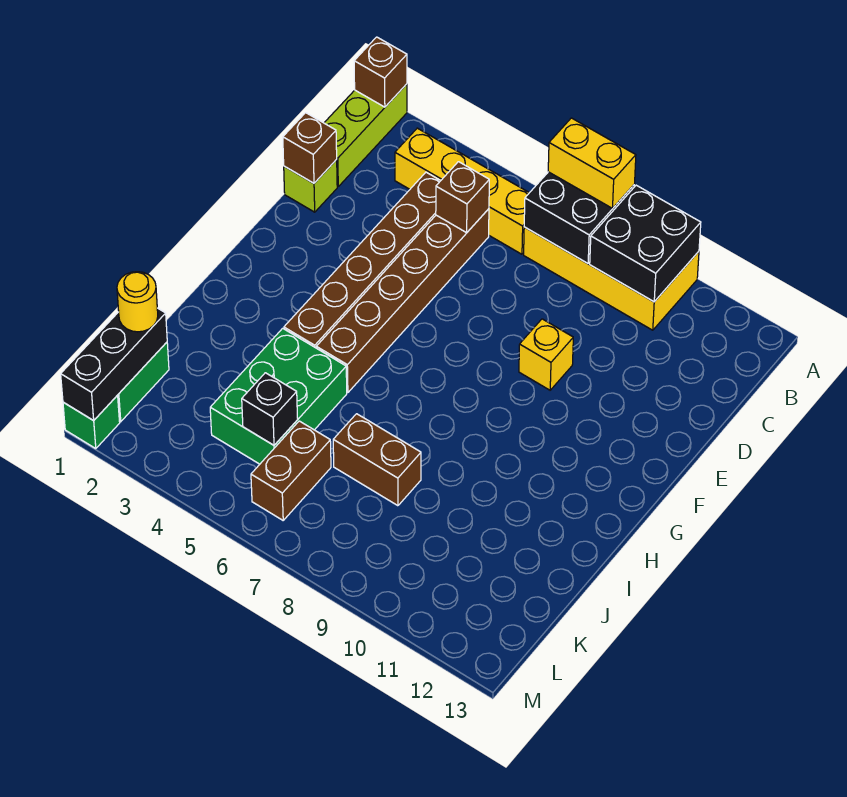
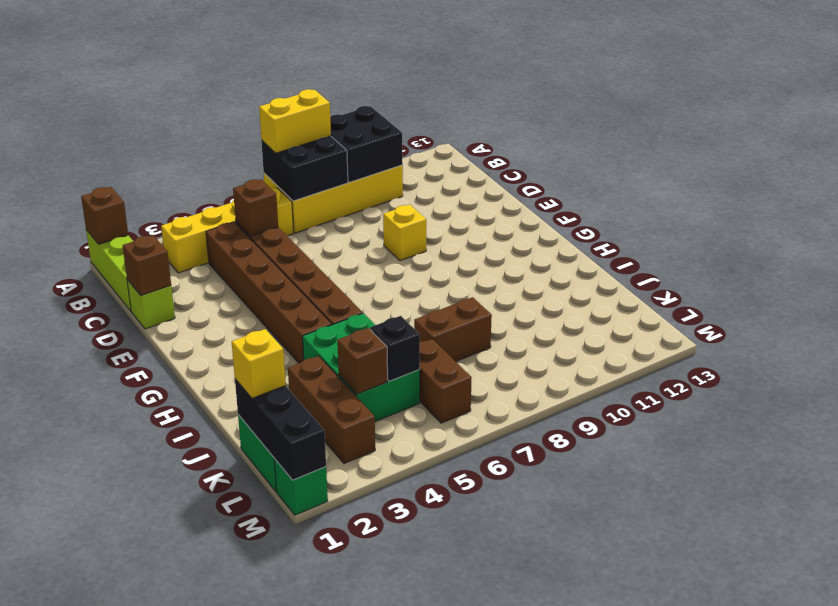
none -> brown 1x3 brick [288,356,375,464]
yellow 1x1 round brick [117,272,158,332] -> yellow 1x1 brick [232,329,286,398]
none -> brown 1x1 brick [337,328,388,394]

